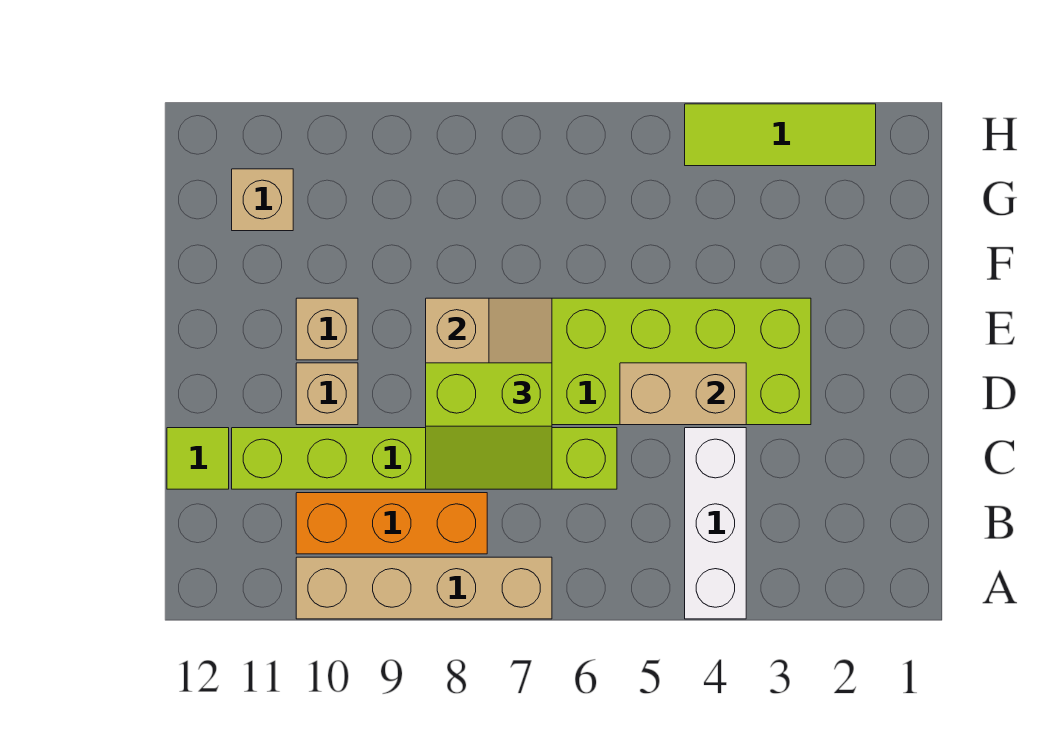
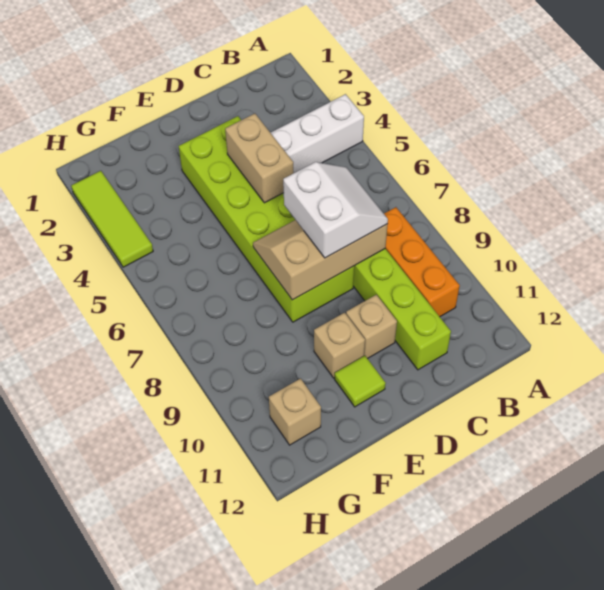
tan 1x4 brick [296,557,552,619] -> none
lime 2x2 slope [426,363,552,489] -> white 2x2 slope [283,162,388,258]
lime 1x1 tile [167,428,229,489] -> lime 1x1 tile moved to [335,356,386,407]

